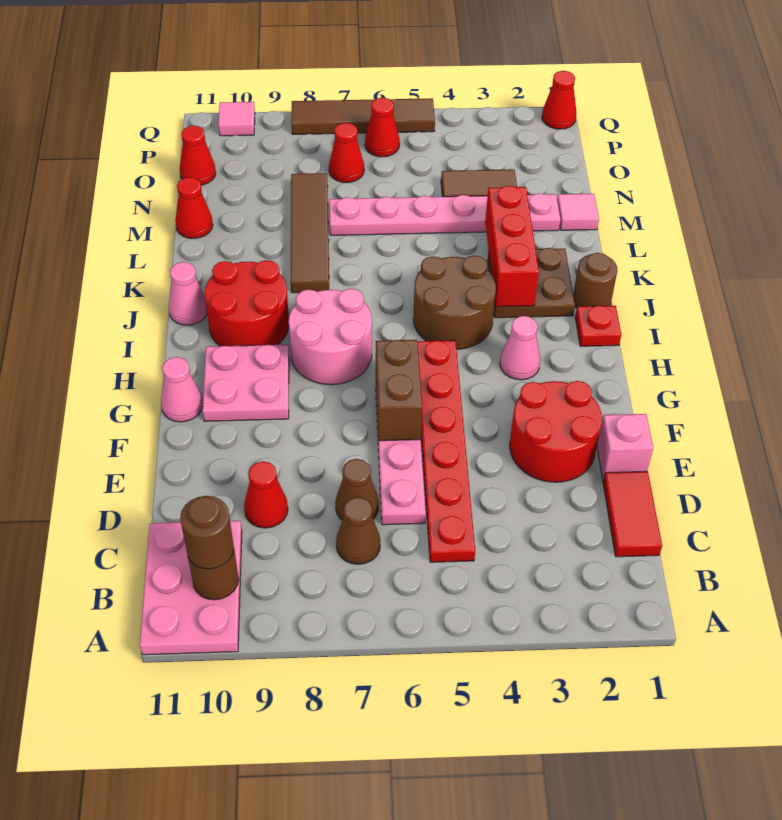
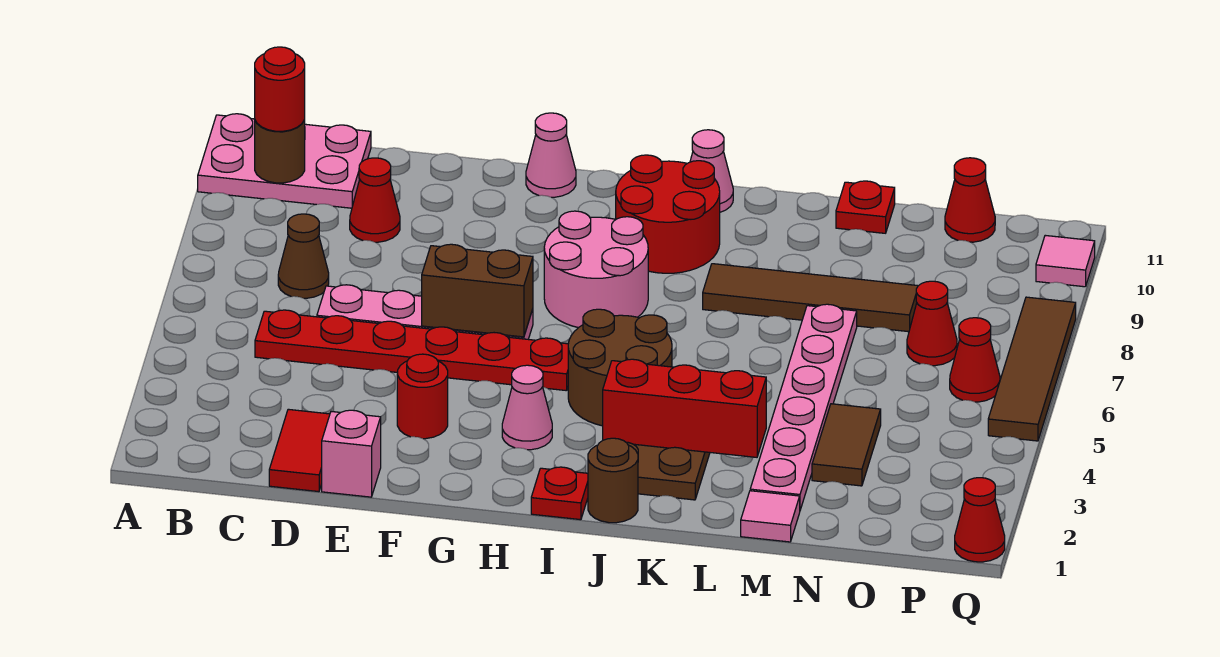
brown 1x1 round brick [180,496,234,569] -> red 1x1 round brick [255,47,305,131]
red 1x2 tile [603,471,662,557] -> red 1x2 tile turned to [269,409,330,492]
brown 1x1 cone [335,459,379,520] -> none
red 2x2 round brick [510,381,602,482] -> red 1x1 round brick [397,354,448,439]
pink 2x2 plate [202,345,289,421] -> none
red 1x1 cone [175,177,213,238] -> red 1x1 plate [836,181,895,233]

